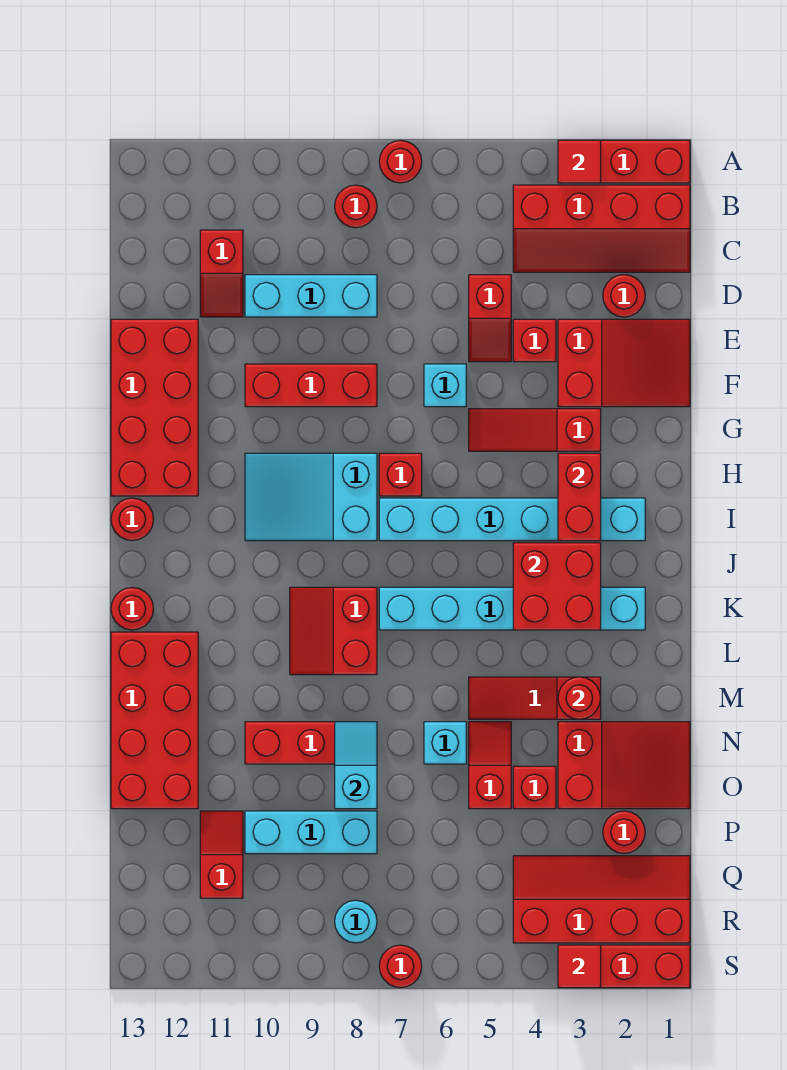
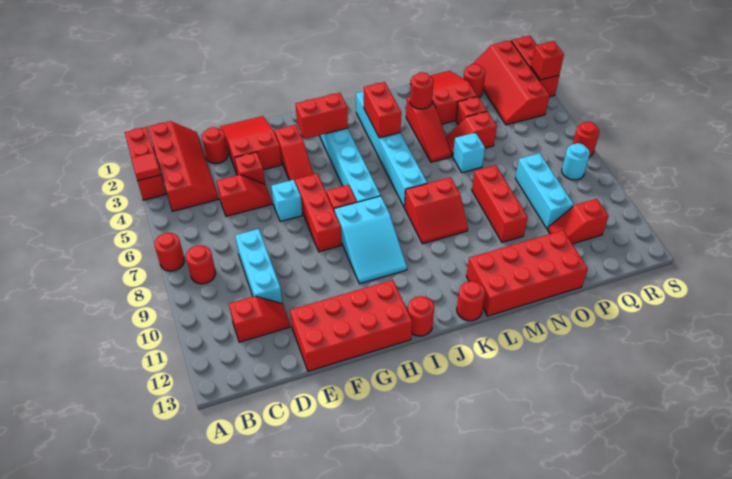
red 1x3 brick [245,364,377,407] -> red 1x3 brick moved to [295,174,341,252]
red 2x2 brick [513,543,601,630] -> red 1x2 brick [363,82,401,138]
cyan 1x2 slope [335,722,377,809] -> none
red 1x1 tile [558,945,601,988] -> red 1x1 brick [531,41,564,80]

